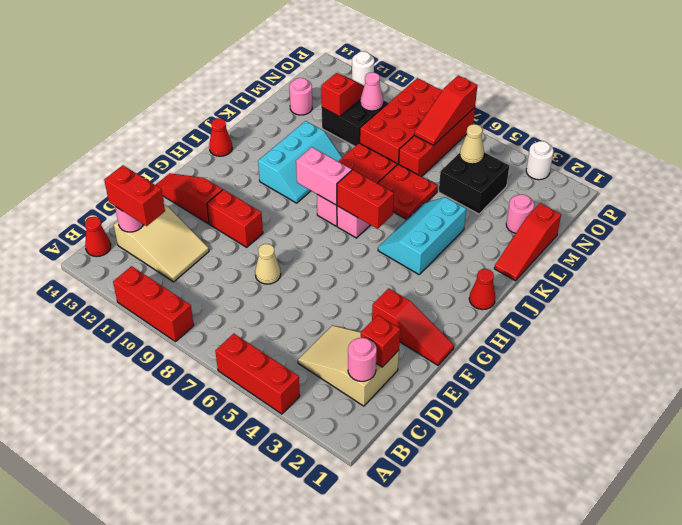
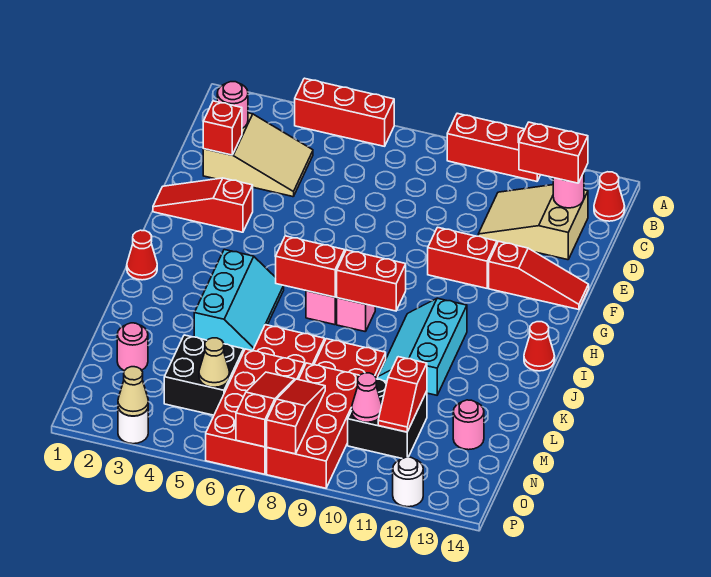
tan 1x1 cone [255,244,281,284] -> tan 1x1 cone moved to [118,367,148,416]
pink 1x2 brick [296,147,352,205] -> red 1x2 brick [337,250,406,311]
red 1x3 slope [494,203,561,281] -> red 1x3 slope moved to [266,379,325,454]
red 1x4 brick [399,107,475,177] -> red 2x4 brick [206,349,305,474]

